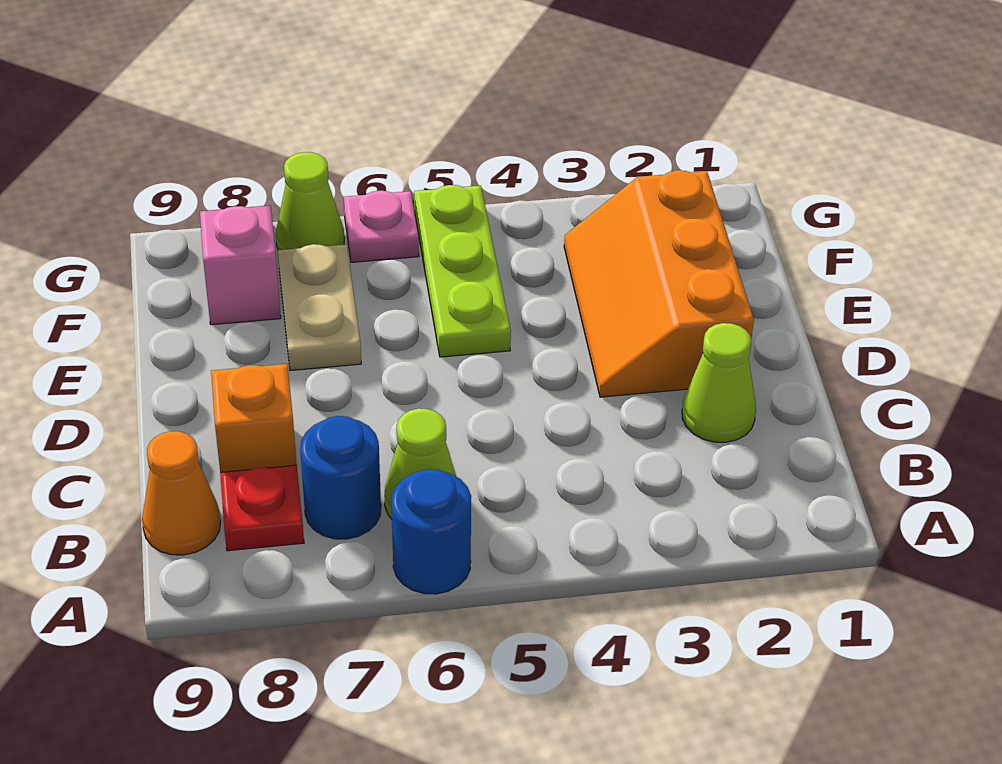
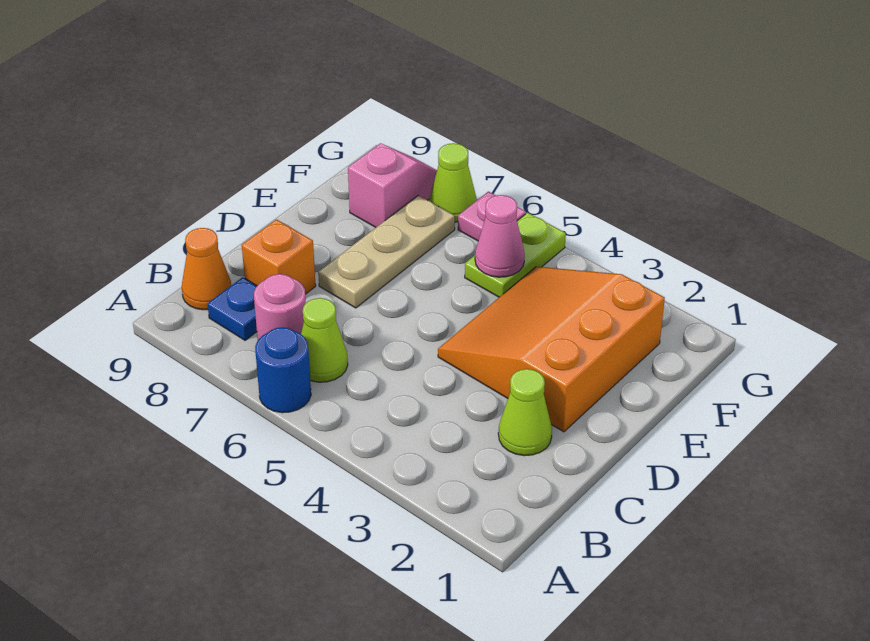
blue 1x1 round brick [300,416,381,539] -> pink 1x1 round brick [254,274,306,340]
red 1x1 plate [220,465,304,551] -> blue 1x1 plate [208,277,257,340]
orange 2x3 slope [564,170,754,397] -> orange 3x3 slope [438,267,665,432]
lime 1x3 plate [414,185,511,357] -> lime 1x2 plate [465,213,566,297]
tan 1x2 plate [278,244,361,371] -> tan 1x3 plate [318,195,455,308]
none -> pink 1x1 cone [475,195,525,277]

